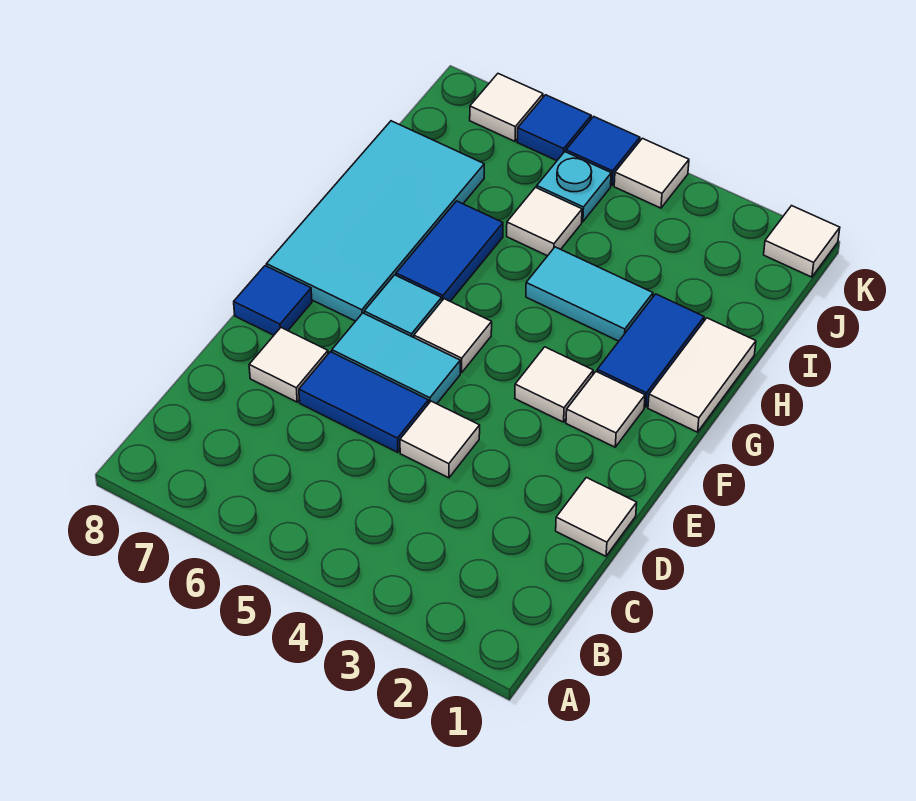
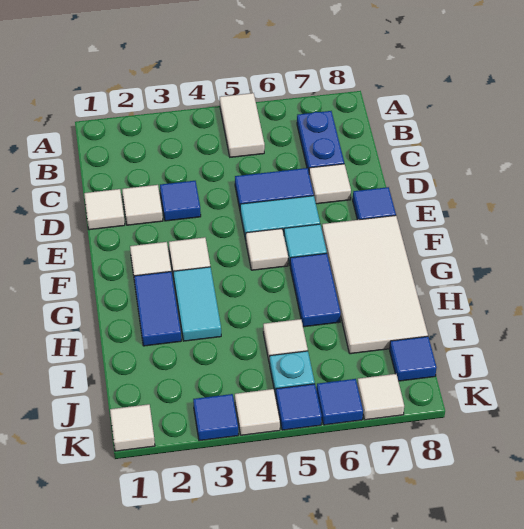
none -> blue 1x2 plate [297,111,344,172]
none -> blue 1x1 tile [160,181,201,221]
white 1x1 tile [400,401,480,478] -> white 1x1 tile moved to [122,185,163,225]
cyan 2x4 tile [267,121,484,321] -> white 2x4 tile [322,215,428,354]
white 1x2 tile [648,318,756,432] -> white 1x2 tile moved to [220,93,265,157]
cyan 1x2 tile [526,247,653,341] -> cyan 1x2 tile turned to [173,267,221,341]
none -> blue 1x1 tile [390,336,437,381]
none -> blue 1x1 tile [193,394,238,441]

